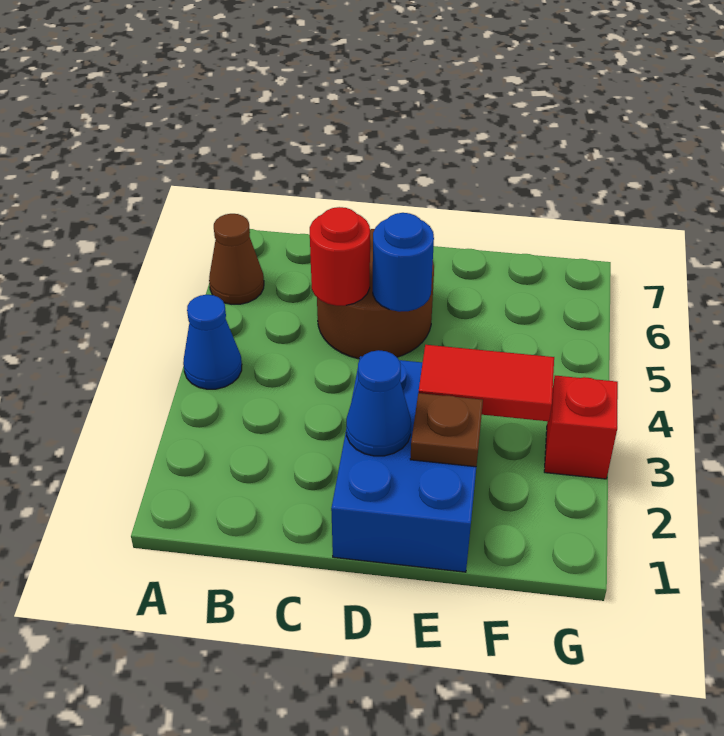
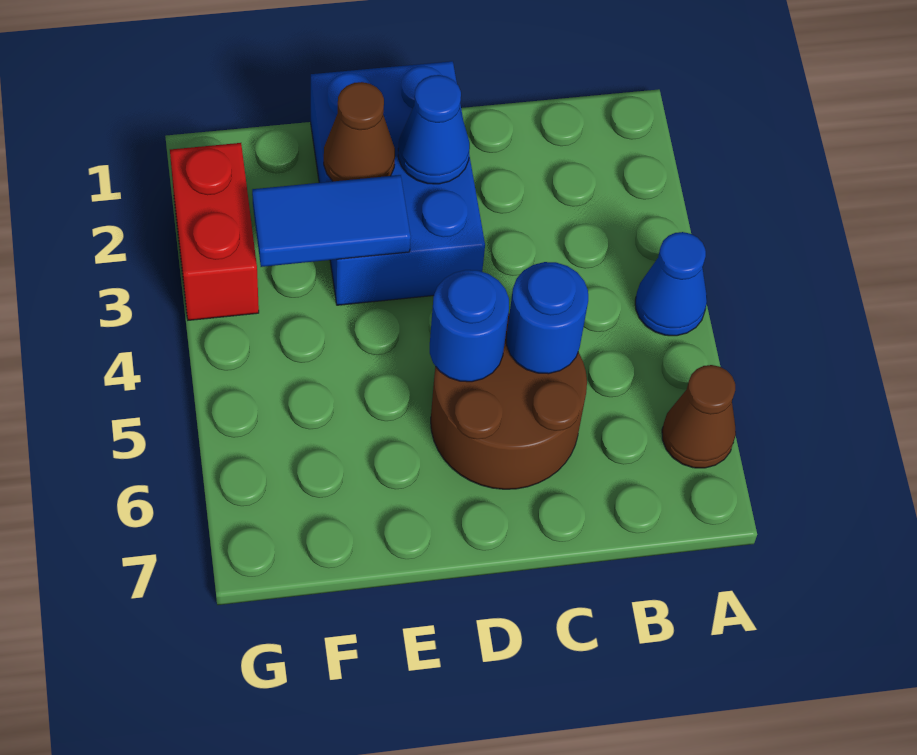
red 1x1 round brick [310,207,370,306] -> blue 1x1 round brick [507,262,588,374]
brown 1x1 plate [410,393,483,467] -> brown 1x1 cone [324,82,395,181]
red 1x2 tile [418,345,554,421] -> blue 1x2 tile [252,175,411,267]
red 1x1 brick [544,376,618,479] -> red 1x2 brick [170,143,259,320]

